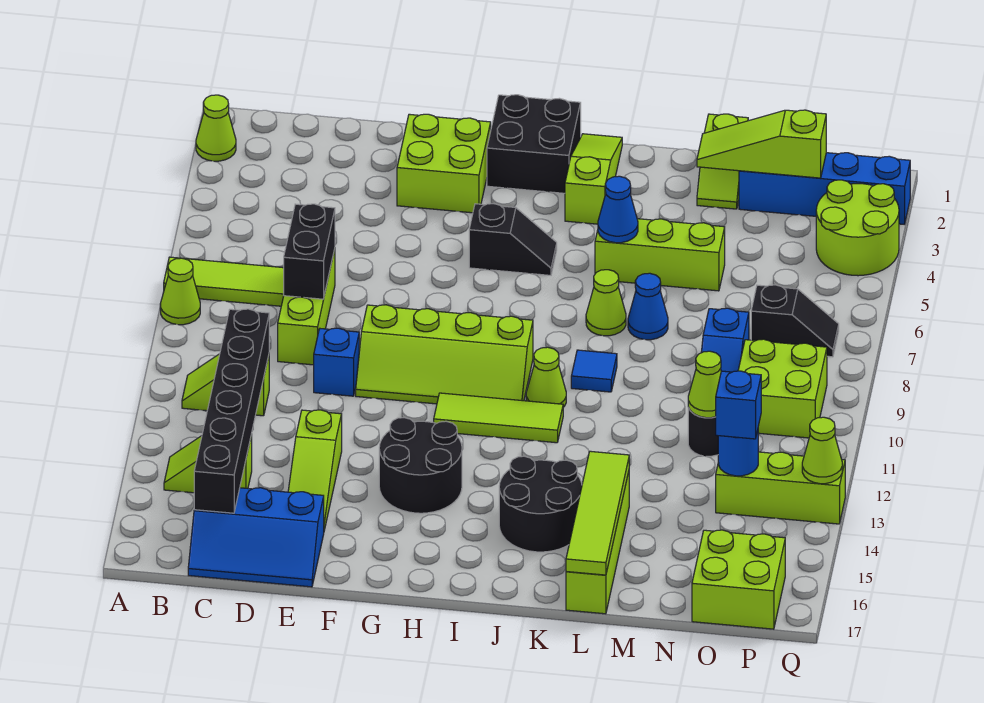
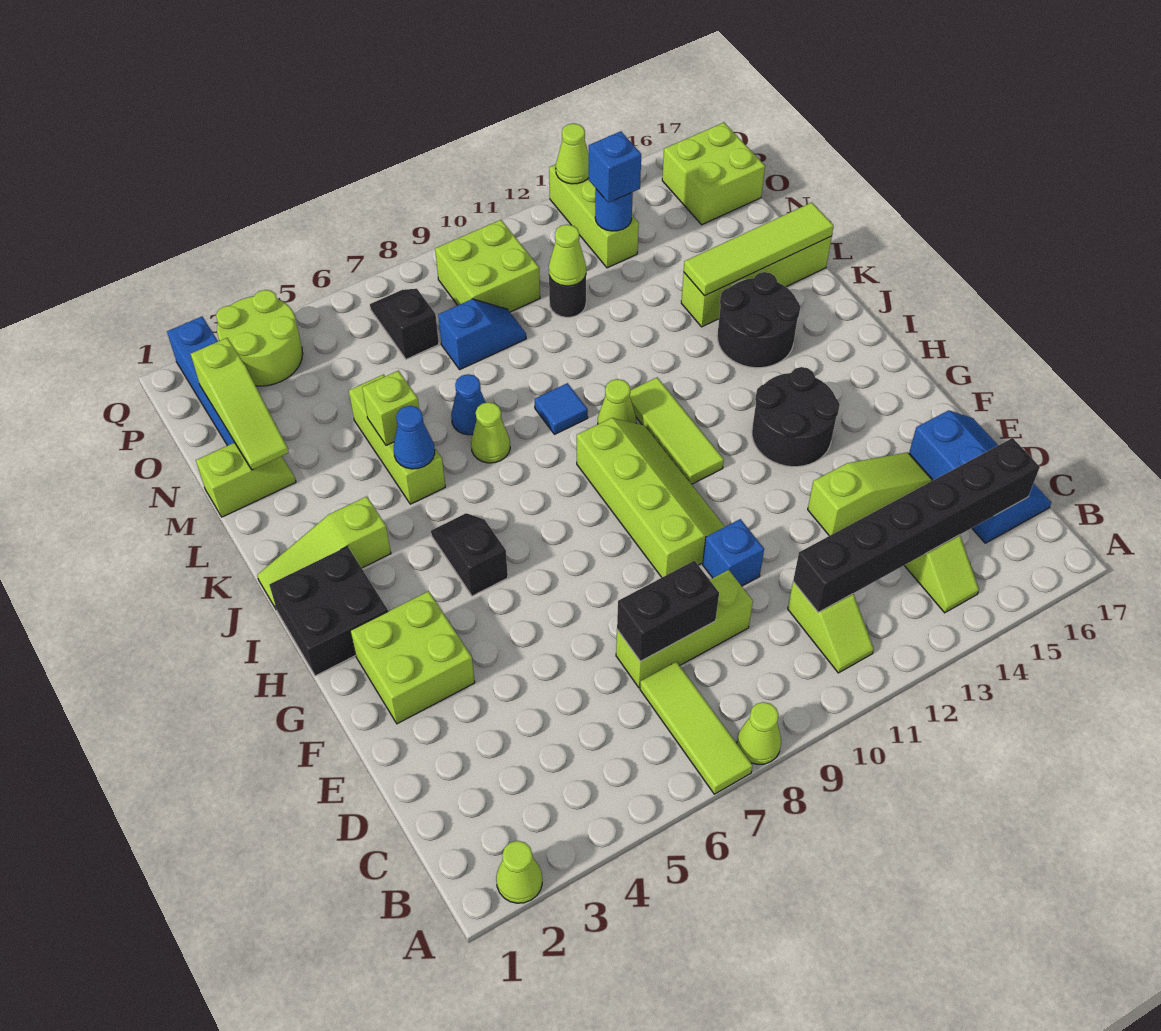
none -> lime 1x1 brick [362,371,419,445]

